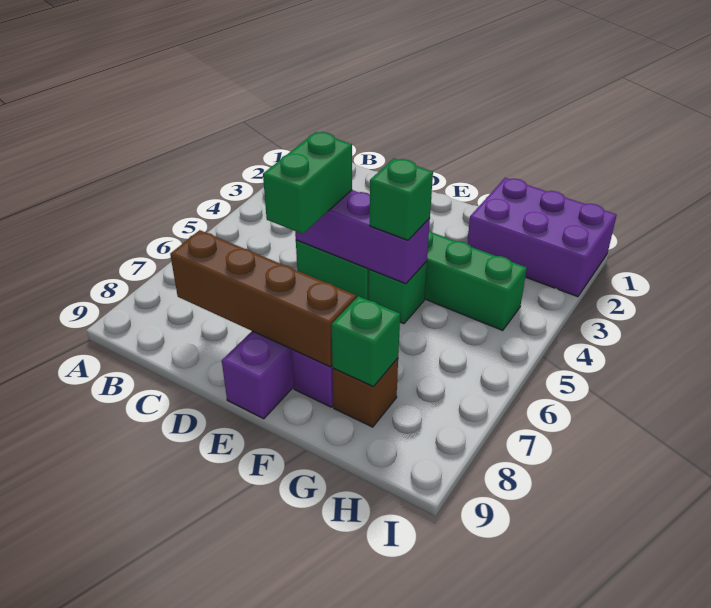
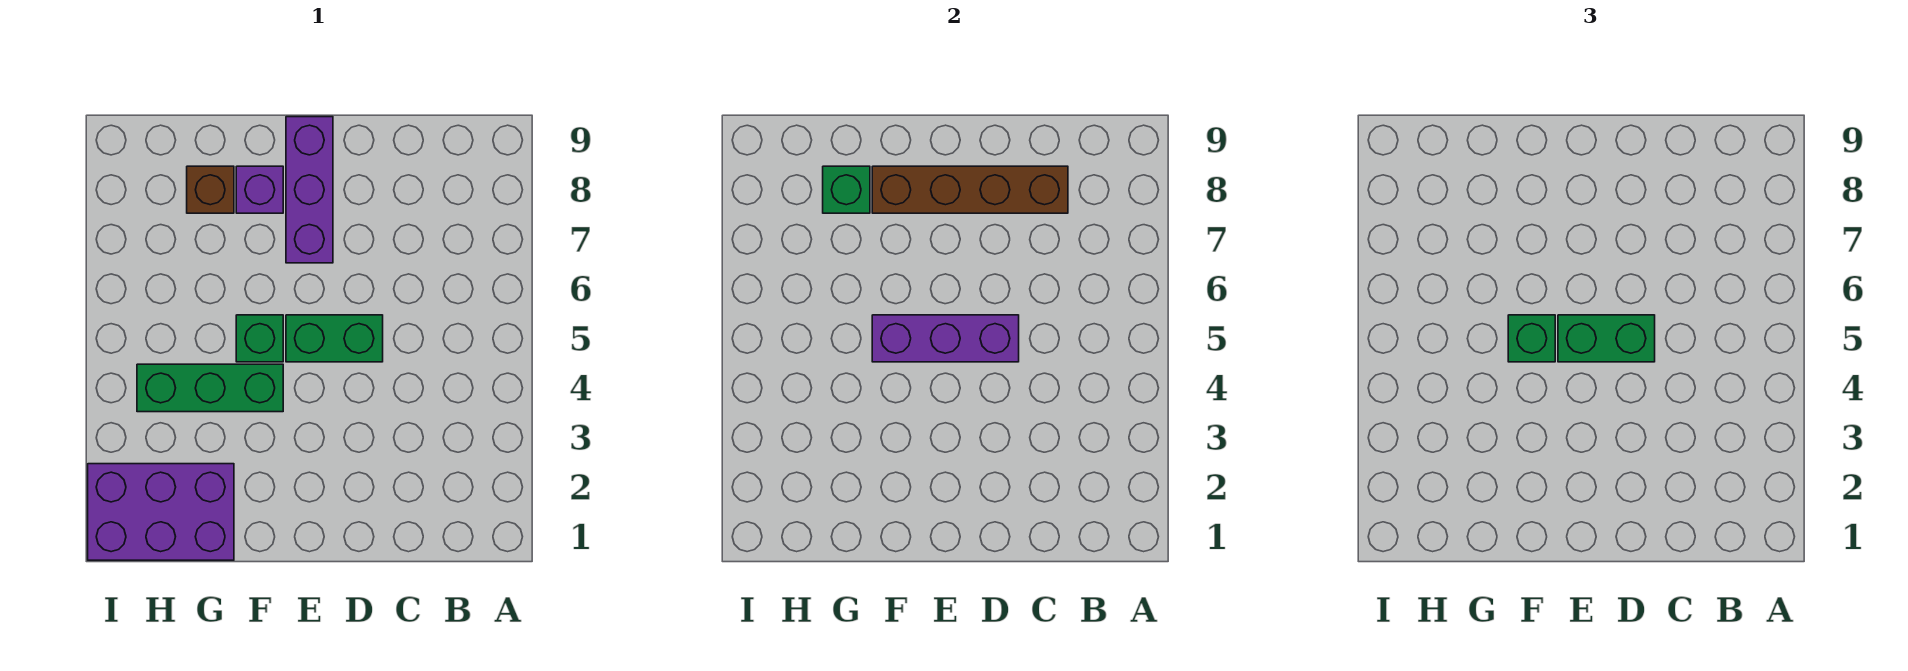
green 1x2 brick [263,132,352,234] -> green 1x2 brick turned to [1558,315,1655,362]

